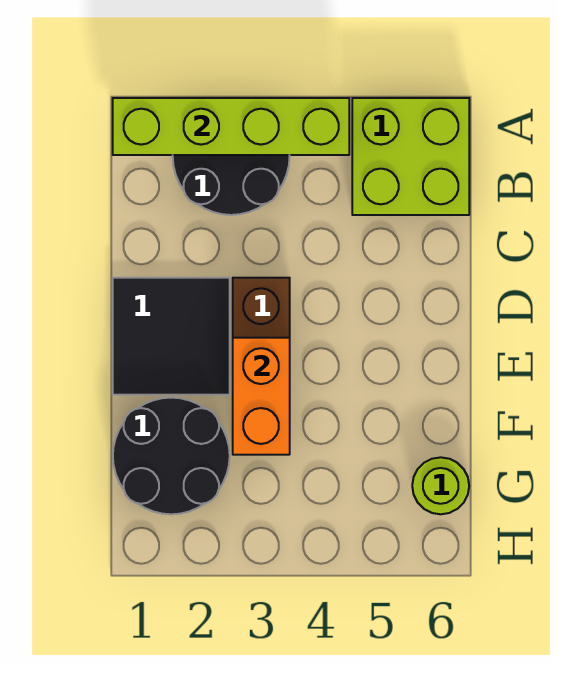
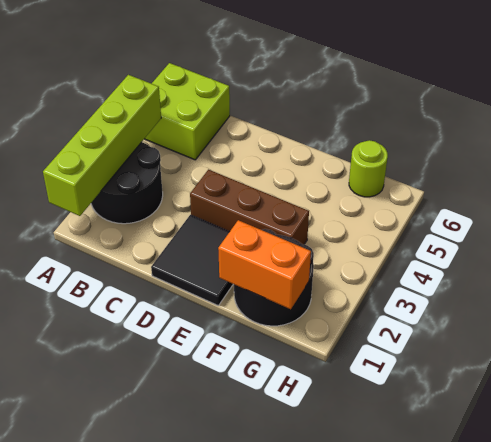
orange 1x2 brick [233,338,290,455] -> orange 1x2 brick moved to [218,220,311,309]

